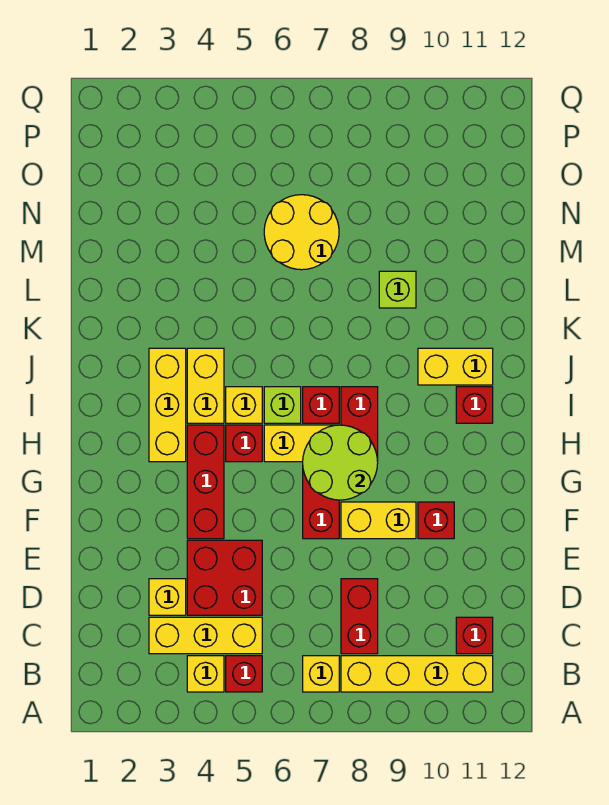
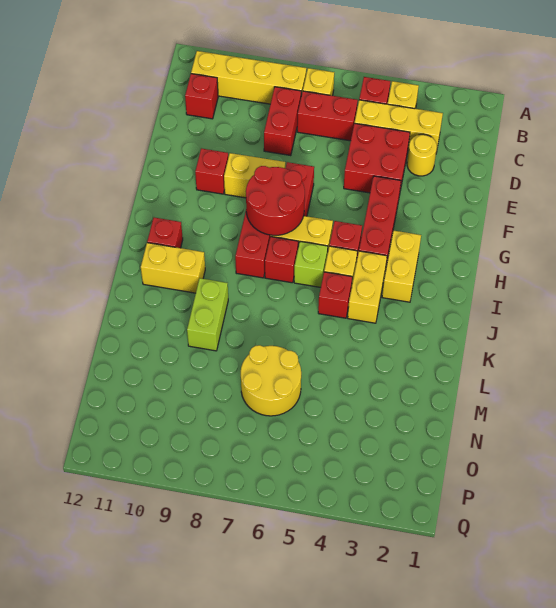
none -> red 1x2 brick [297,91,358,141]
yellow 1x1 brick [149,579,186,615] -> yellow 1x1 round brick [407,134,437,176]
lime 2x2 round brick [303,425,378,500] -> red 2x2 round brick [246,166,305,235]
yellow 1x3 brick [149,348,186,462] -> yellow 1x2 brick [382,230,421,302]
none -> red 1x1 brick [318,272,352,318]
lime 1x1 brick [379,271,416,308] -> lime 1x2 brick [187,278,228,351]

